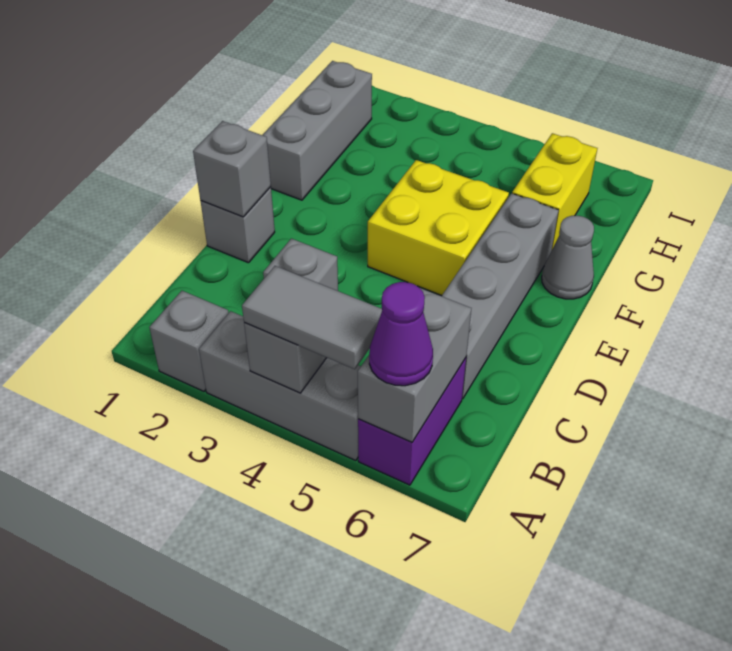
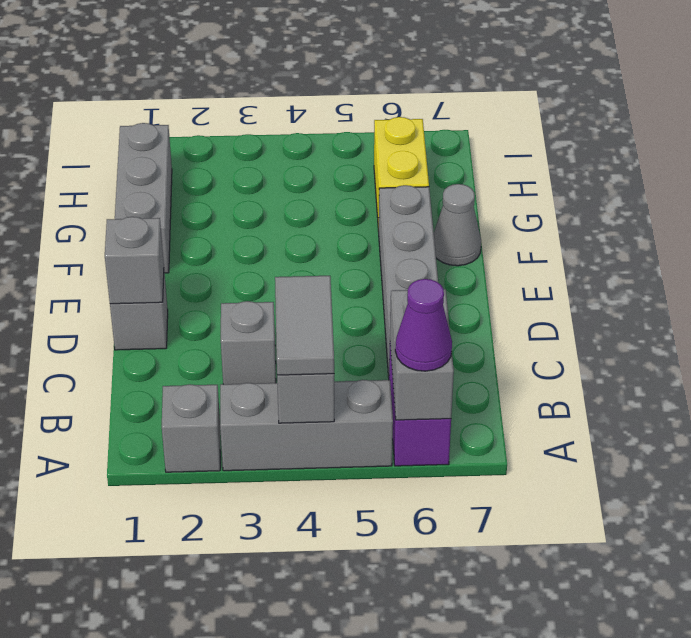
grey 1x2 tile [242,266,382,369] -> grey 1x2 tile turned to [275,276,334,375]
yellow 2x2 brick [368,160,509,296] -> none

